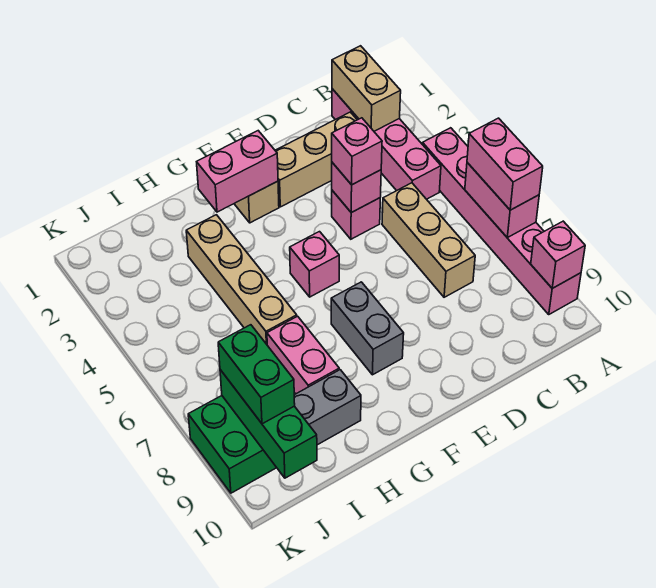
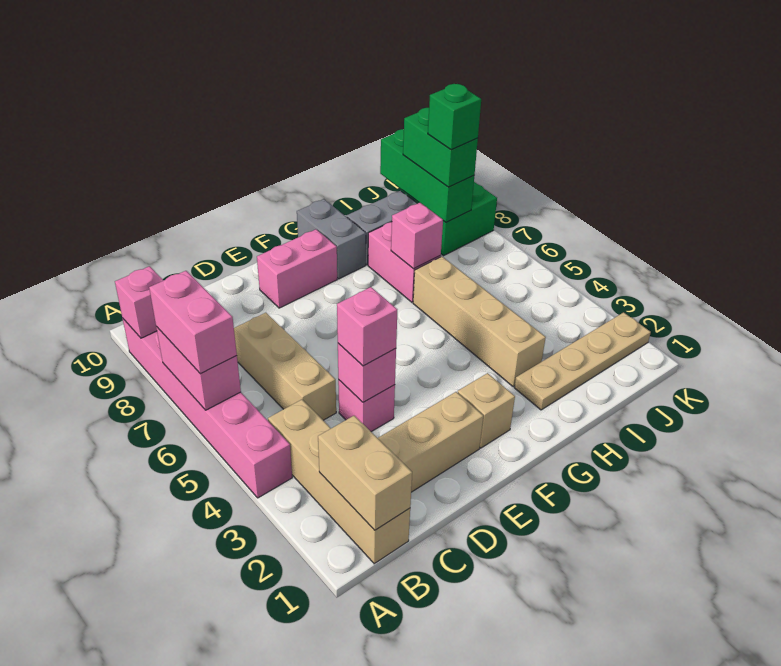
pink 1x4 brick [332,89,441,199] -> tan 1x4 brick [268,400,410,564]
pink 1x2 brick [197,131,278,212] -> pink 1x2 brick moved to [257,229,337,308]
pink 1x1 brick [290,232,339,297] -> pink 1x1 brick moved to [391,203,443,269]
grey 1x2 brick [331,282,404,375] -> grey 1x2 brick moved to [297,199,366,279]
none -> tan 1x4 plate [514,312,651,410]
none -> green 1x1 brick [428,84,481,150]

